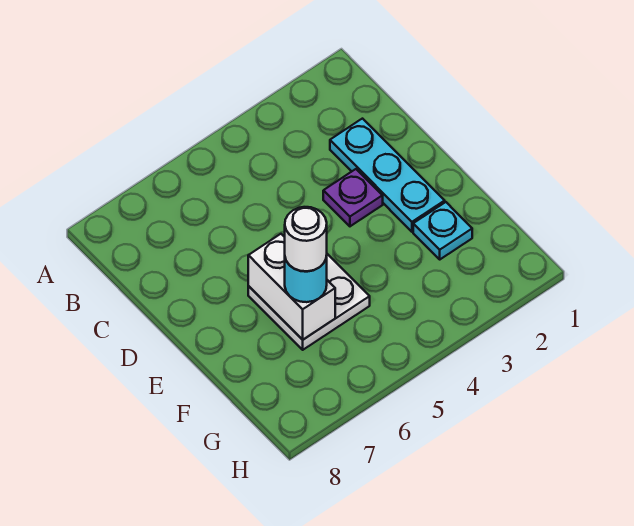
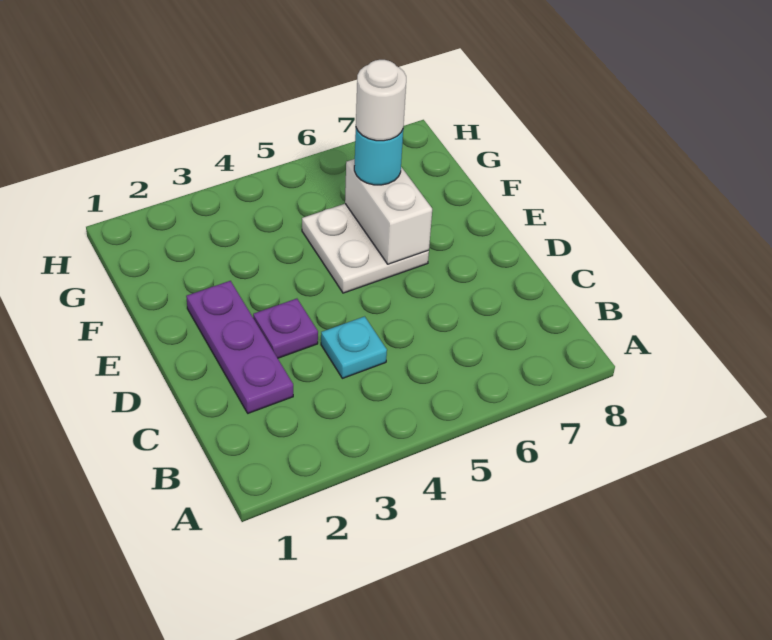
cyan 1x3 plate [330,119,445,232] -> purple 1x3 plate [186,281,293,413]
cyan 1x1 plate [413,202,472,259] -> cyan 1x1 plate moved to [321,316,387,378]

